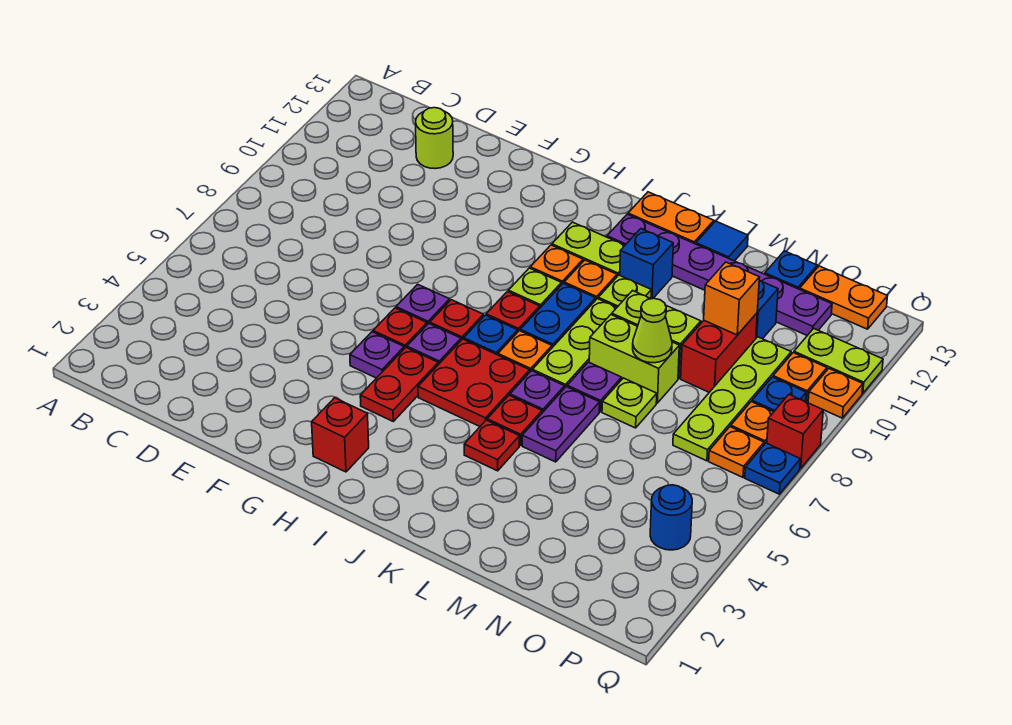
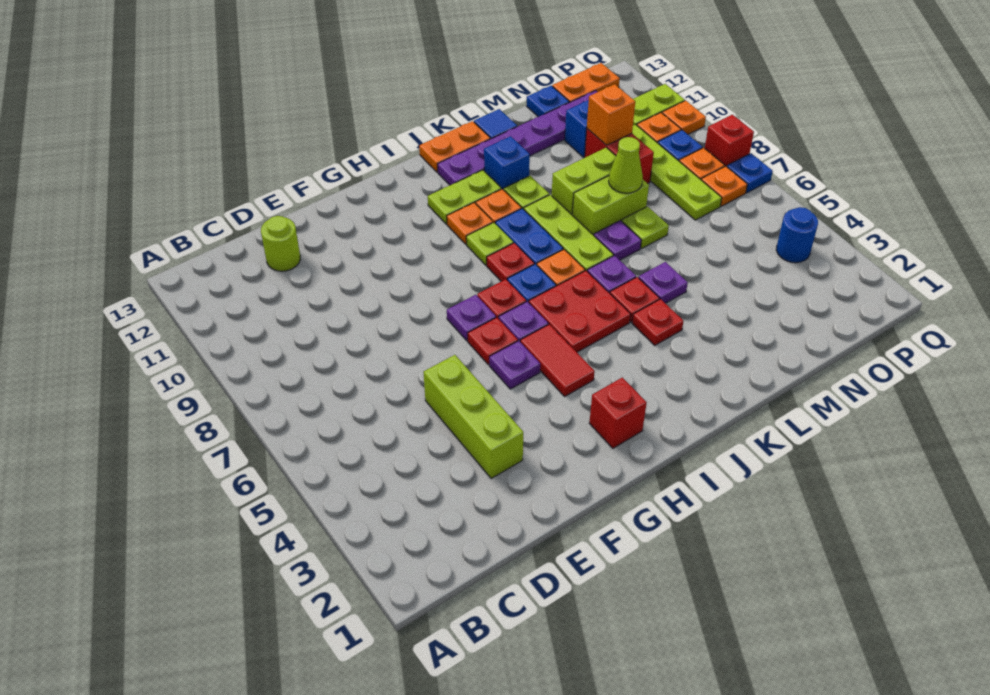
none -> lime 1x3 brick [424,355,523,479]
red 1x2 plate [360,348,438,421] -> red 1x2 tile [520,324,595,396]
purple 1x2 plate [522,387,600,462] -> purple 1x1 plate [639,262,688,303]

